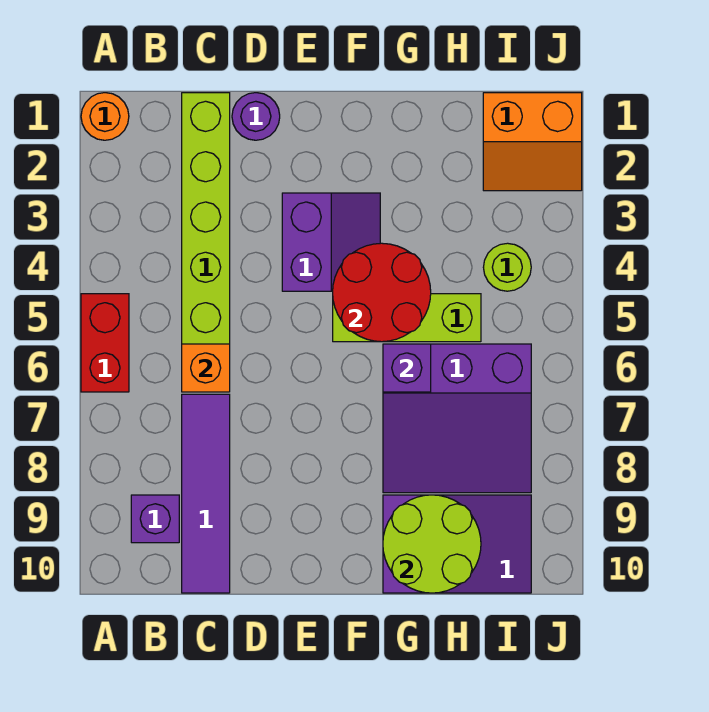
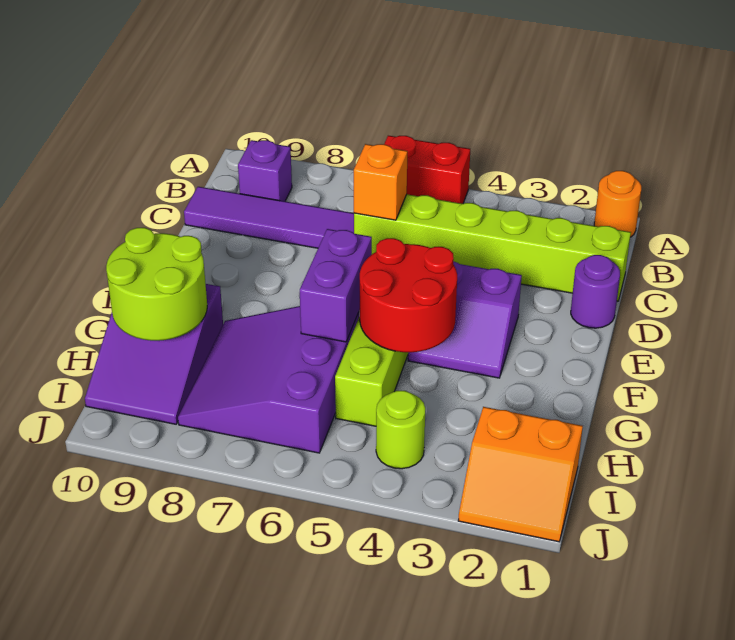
purple 1x1 brick [383,344,431,392] -> purple 1x2 brick [300,229,372,342]
orange 2x2 slope [483,93,582,191] -> orange 2x2 slope turned to [458,407,583,542]

